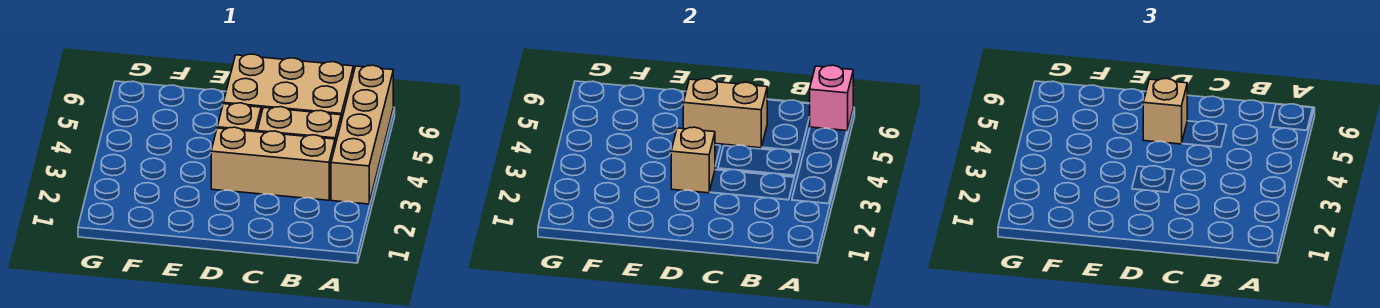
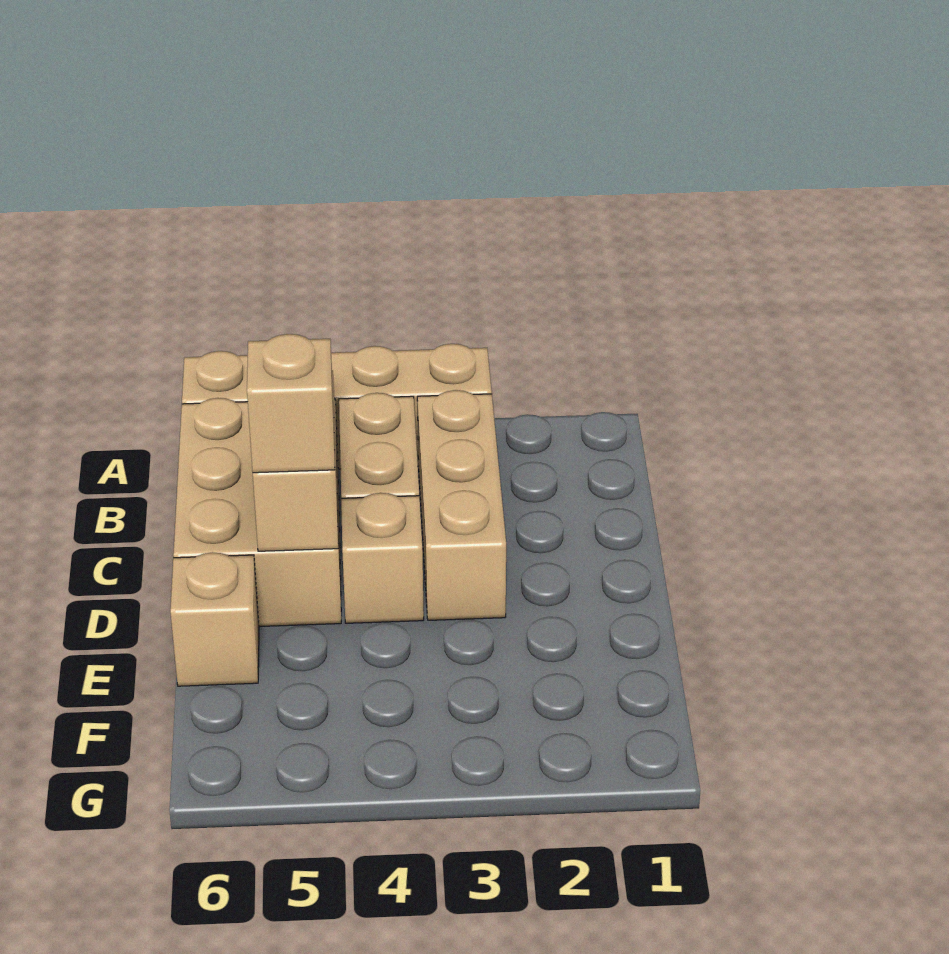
pink 1x1 brick [810,65,853,131] -> none
tan 1x1 brick [671,127,715,193] -> tan 1x1 brick moved to [170,552,259,686]

